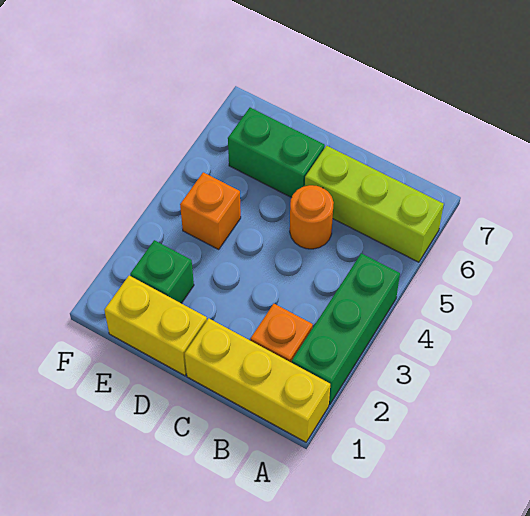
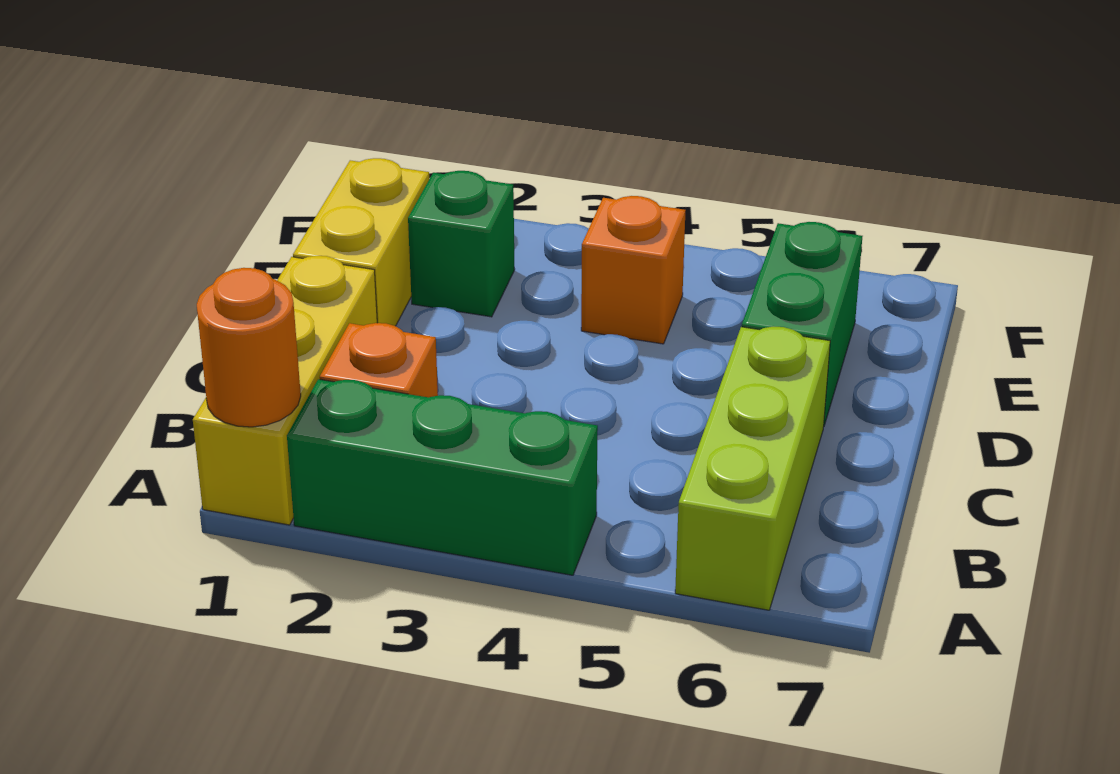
orange 1x1 round brick [290,185,334,249] -> orange 1x1 round brick moved to [197,268,301,427]

